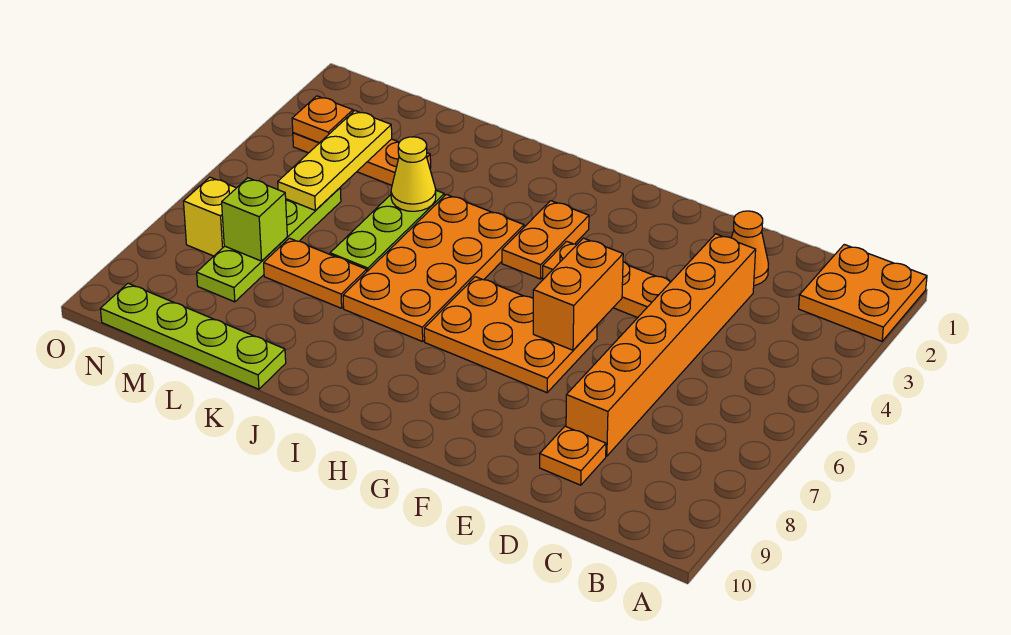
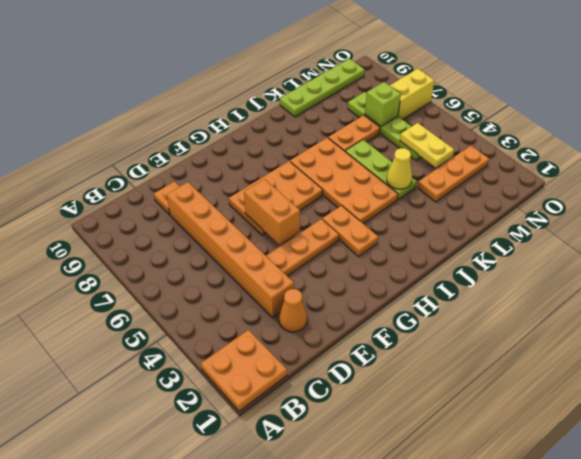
yellow 1x3 plate [278,111,392,211] -> yellow 1x2 plate [400,123,454,168]
orange 1x1 plate [292,96,353,143] -> none
yellow 1x1 brick [183,177,236,256] -> yellow 1x2 brick [390,69,434,120]

